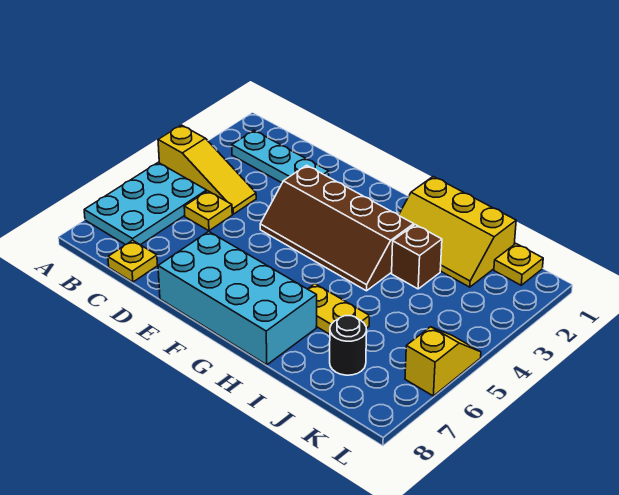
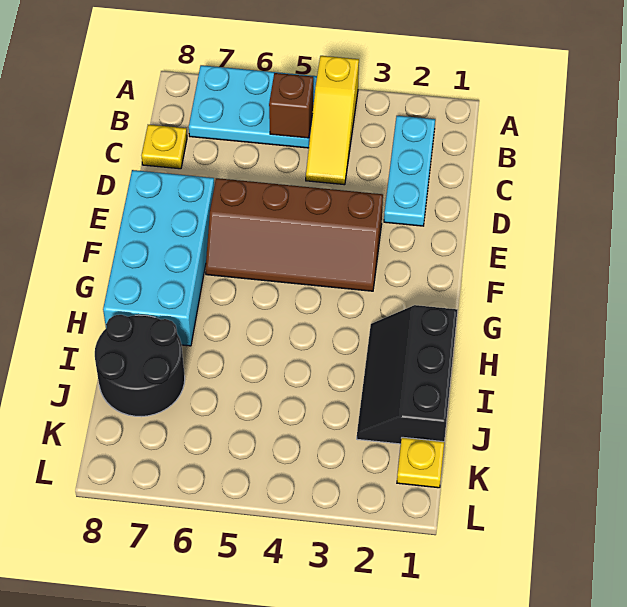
yellow 1x1 plate [184,191,232,231] -> none
brown 2x4 slope [260,165,414,291] -> brown 2x4 slope turned to [206,178,383,291]
yellow 2x3 slope [399,176,516,287] -> black 2x3 slope [357,305,457,444]
yellow 1x2 plate [308,284,370,334] -> none
brown 1x1 brick [392,225,442,289] -> brown 1x1 brick moved to [269,73,313,138]
black 1x1 round brick [330,316,367,375] -> black 2x2 round brick [95,315,185,417]
yellow 1x2 slope [405,327,481,396] -> none

